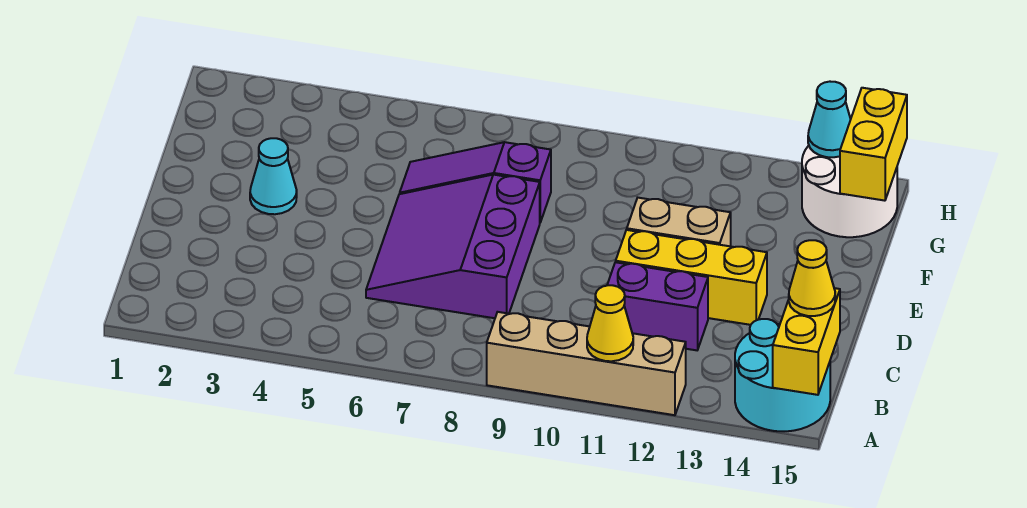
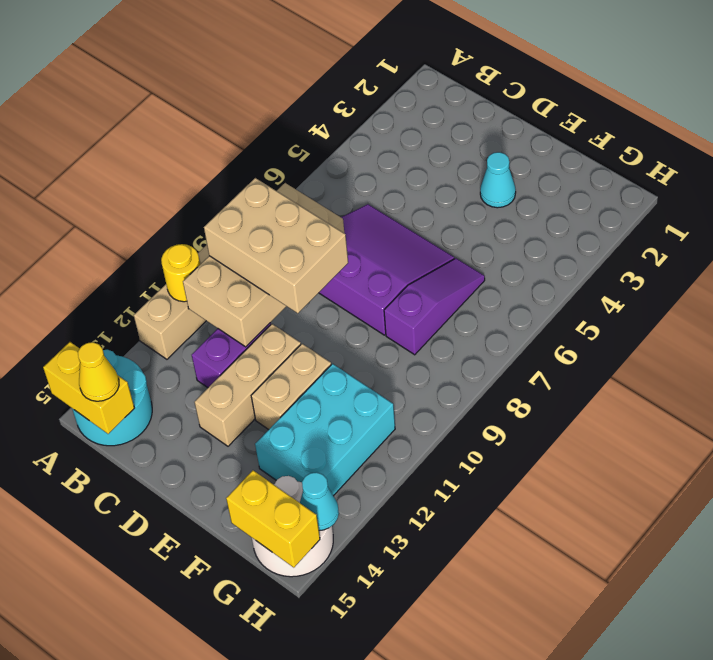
yellow 1x1 cone [587,285,633,361] -> yellow 1x1 round brick [161,244,200,302]
none -> tan 2x4 brick [183,183,344,347]
none -> tan 2x3 brick [204,178,348,313]
yellow 1x3 brick [616,230,767,325] -> tan 1x3 brick [194,324,301,446]
none -> cyan 2x3 brick [255,364,395,496]

